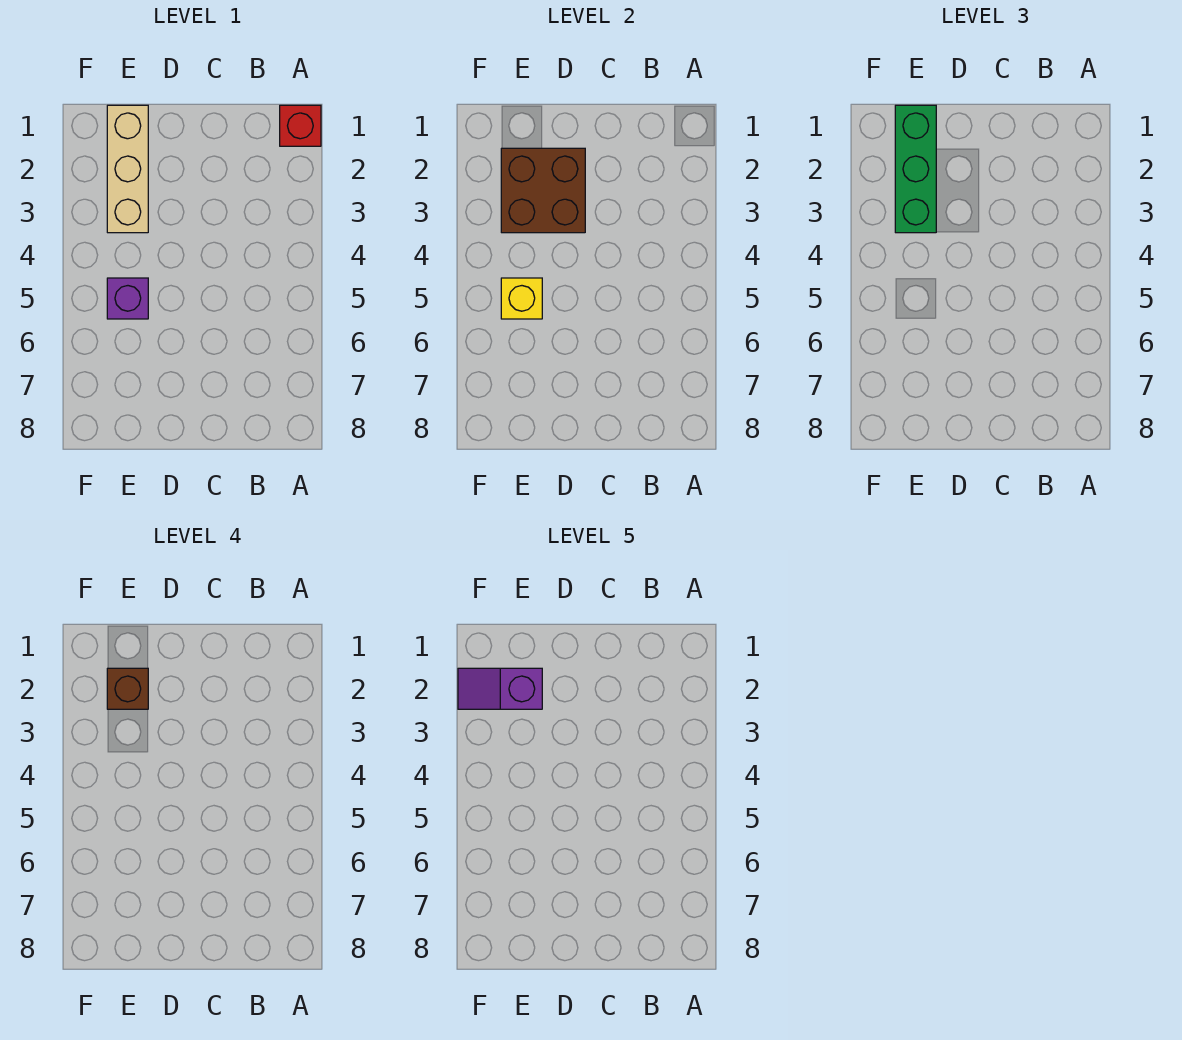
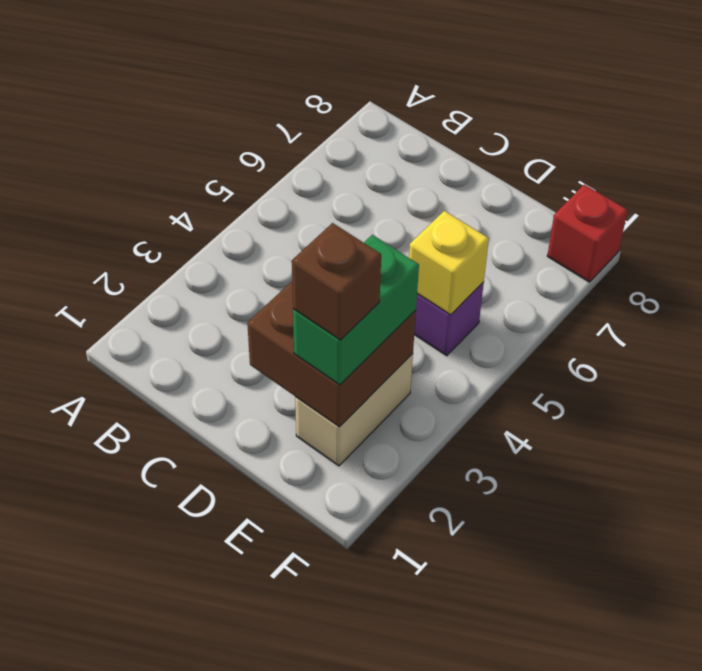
red 1x1 brick [280,105,321,146] -> red 1x1 brick moved to [547,184,628,282]
tan 1x3 brick [107,105,148,233] -> tan 1x2 brick [295,354,413,466]
green 1x3 brick [895,105,936,233] -> green 1x2 brick [293,235,419,385]
purple 1x2 slope [458,668,542,709] -> none

